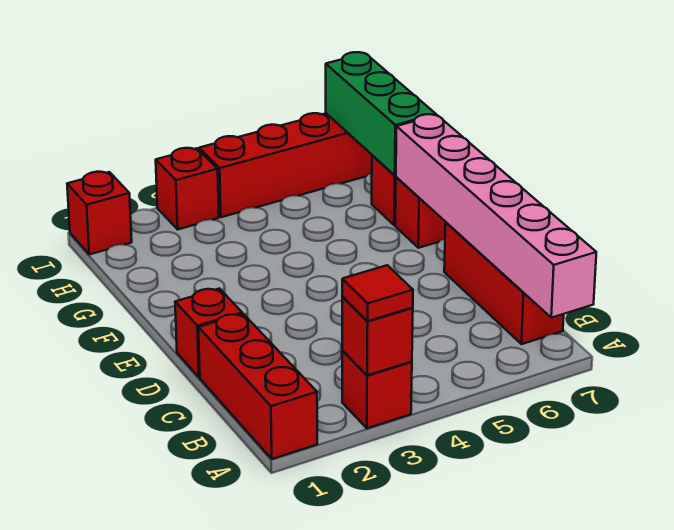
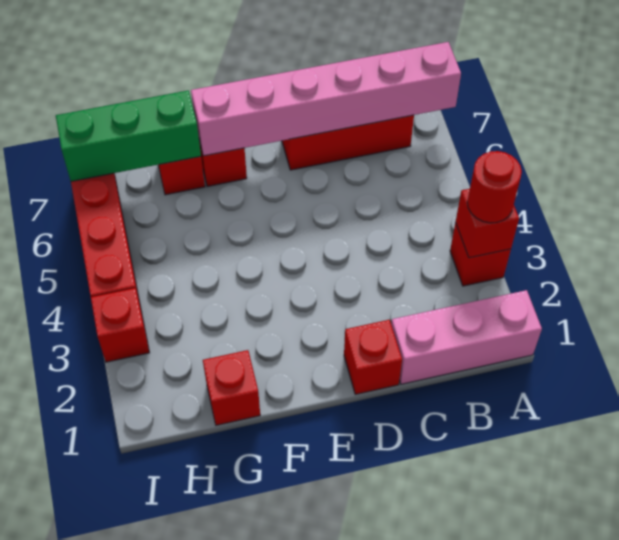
red 1x3 brick [198,314,317,459] -> pink 1x3 brick [391,290,542,384]
red 1x1 tile [342,265,413,321] -> red 1x1 round brick [467,151,522,223]
red 1x1 brick [67,172,132,254] -> red 1x1 brick moved to [203,350,260,425]

